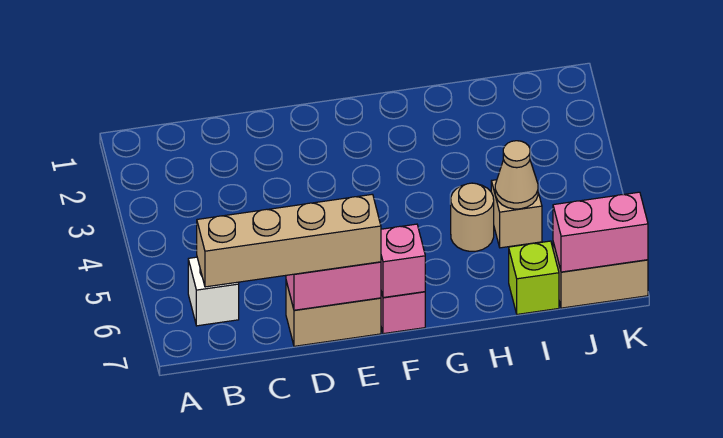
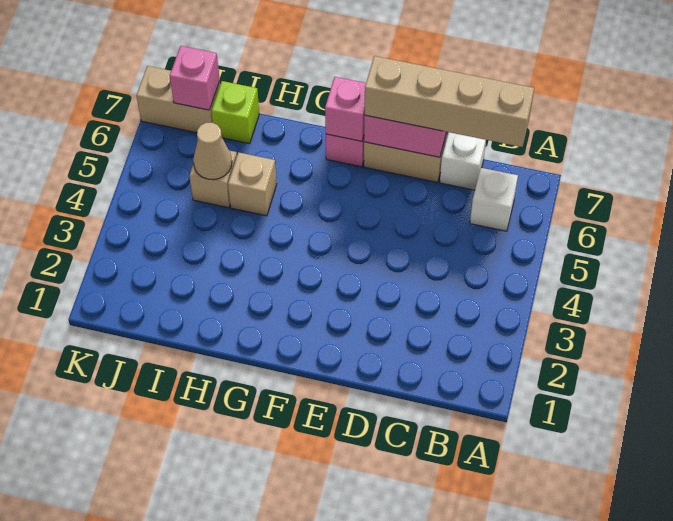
none -> white 1x1 brick [440,132,486,190]
tan 1x1 round brick [450,183,494,251] -> tan 1x1 brick [228,152,277,216]
pink 1x2 brick [553,192,648,272] -> pink 1x1 brick [170,46,220,110]

